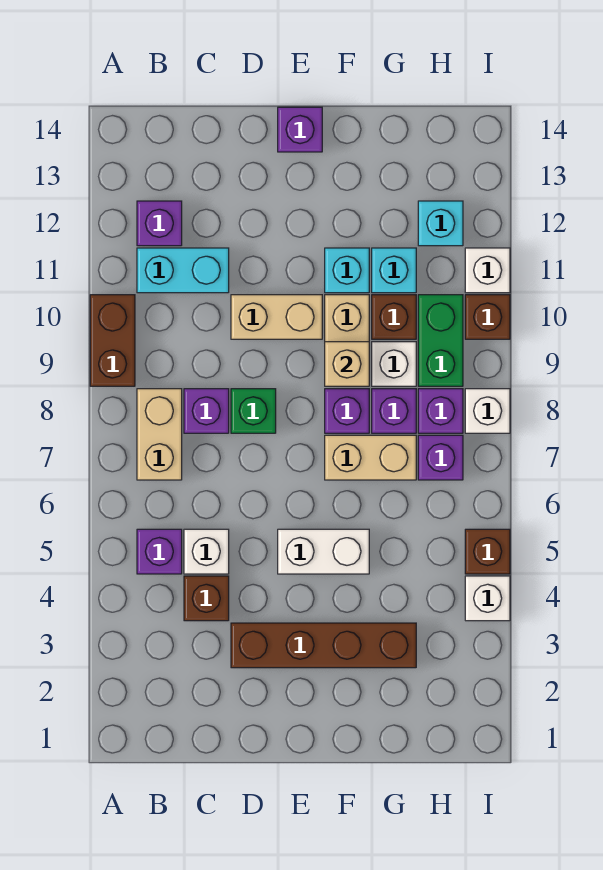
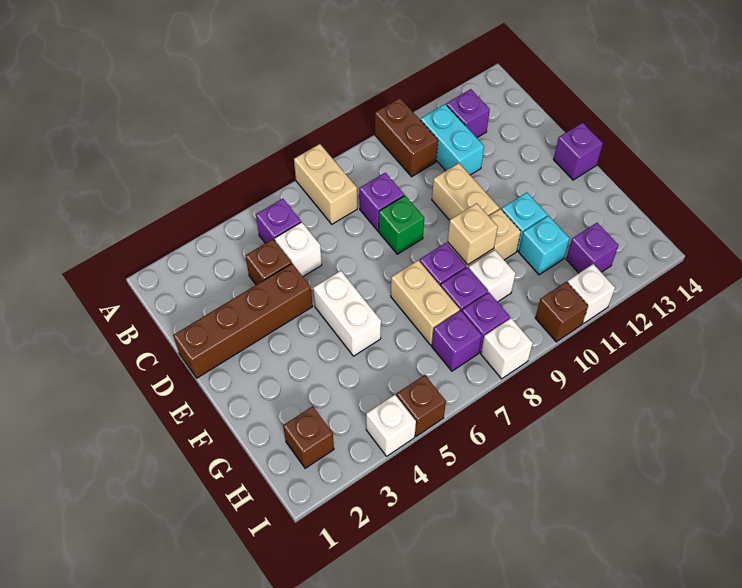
brown 1x2 brick [90,295,135,386] -> brown 1x2 brick turned to [375,98,438,177]
tan 1x2 brick [137,389,182,480] -> tan 1x2 brick turned to [294,144,357,224]
brown 1x4 brick [231,623,416,668] -> brown 1x4 brick turned to [173,264,313,378]
brown 1x1 brick [372,295,416,339] -> brown 1x1 brick moved to [283,406,334,468]
green 1x2 brick [418,295,463,386] -> none
cyan 1x1 brick [418,201,463,246] -> purple 1x1 brick [566,223,618,273]

